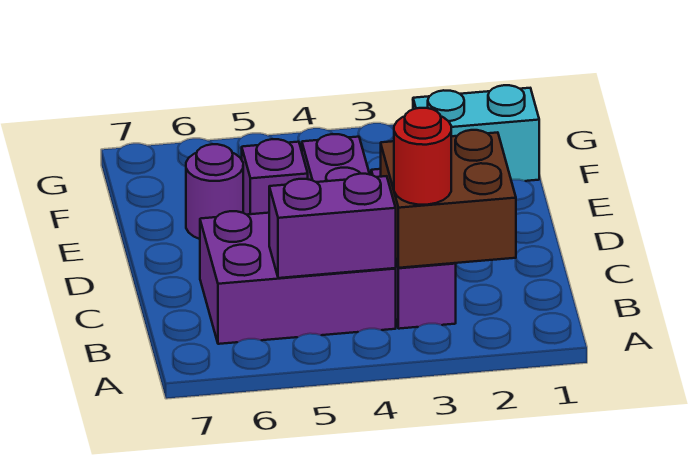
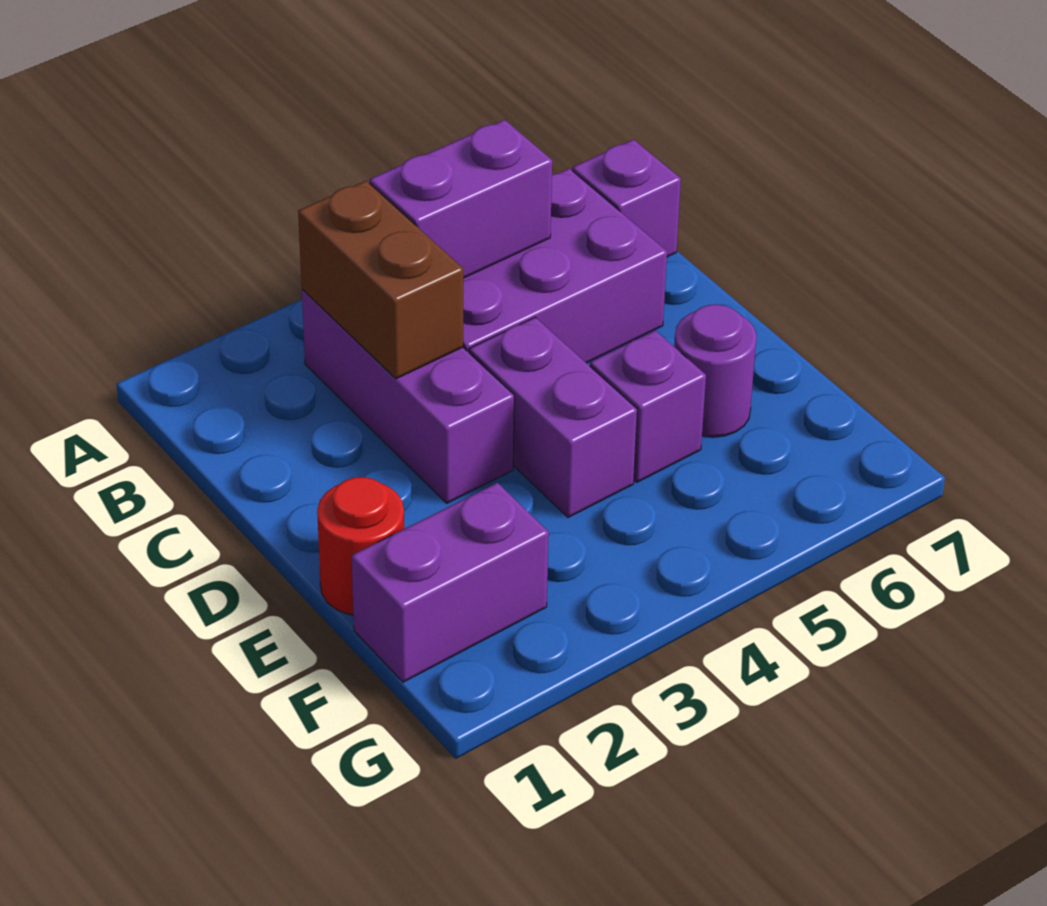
brown 2x2 brick [381,130,516,268] -> brown 1x2 brick [298,181,463,379]
red 1x1 round brick [394,108,451,205] -> red 1x1 round brick moved to [317,477,404,615]
none -> purple 1x1 brick [572,140,681,257]
cyan 1x2 brick [413,85,539,181] -> purple 1x2 brick [352,483,549,682]

